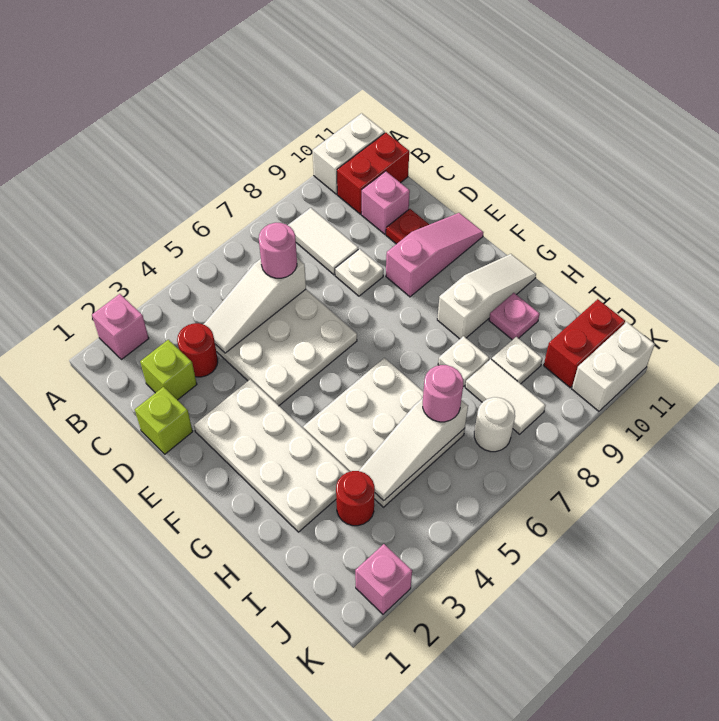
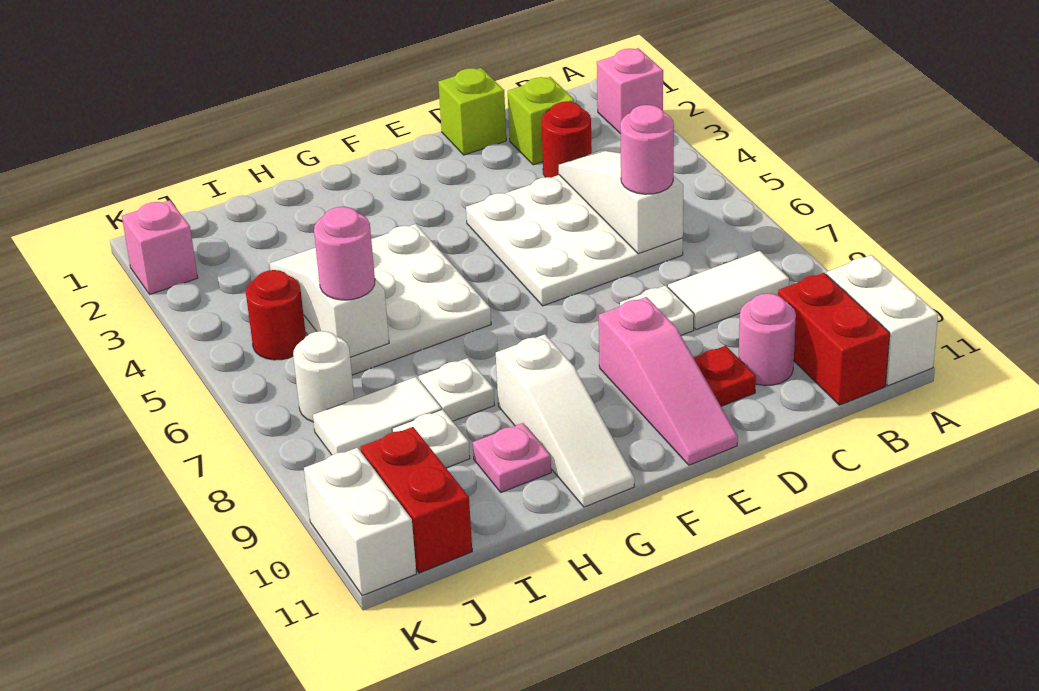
pink 1x1 brick [361,171,410,234] -> pink 1x1 round brick [739,294,796,386]
white 2x4 plate [194,379,349,532] -> none
red 1x1 round brick [336,471,375,526] -> red 1x1 round brick moved to [246,270,306,360]

